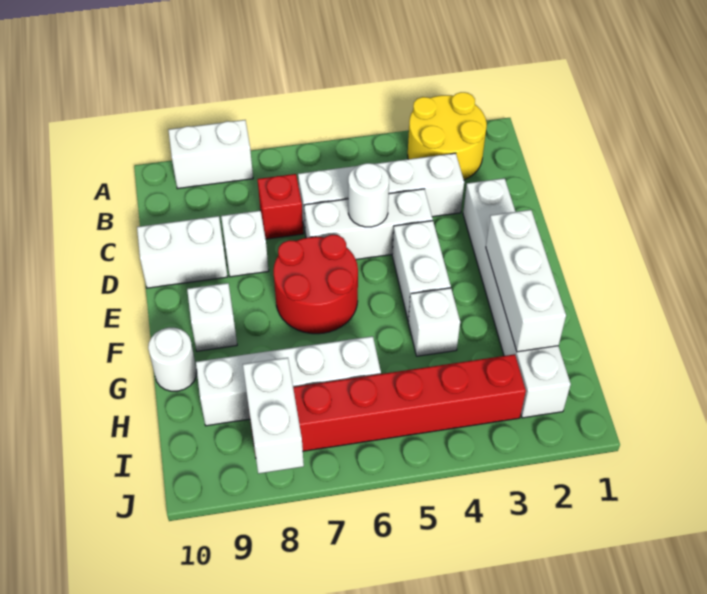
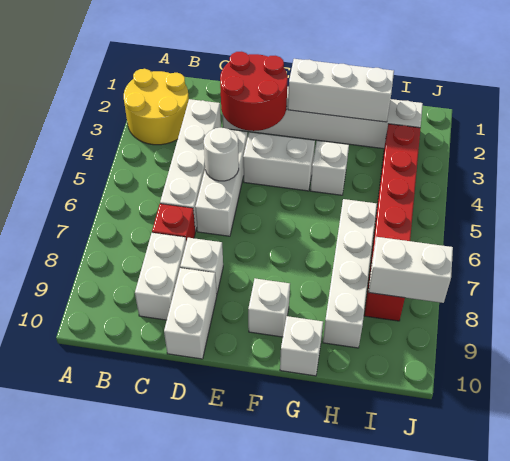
white 1x2 brick [168,120,253,189] -> white 1x2 brick moved to [135,233,186,320]
red 2x2 round brick [273,235,358,334] -> red 2x2 round brick moved to [220,52,288,131]
white 1x1 round brick [148,328,197,391] -> white 1x1 brick [280,316,323,376]

